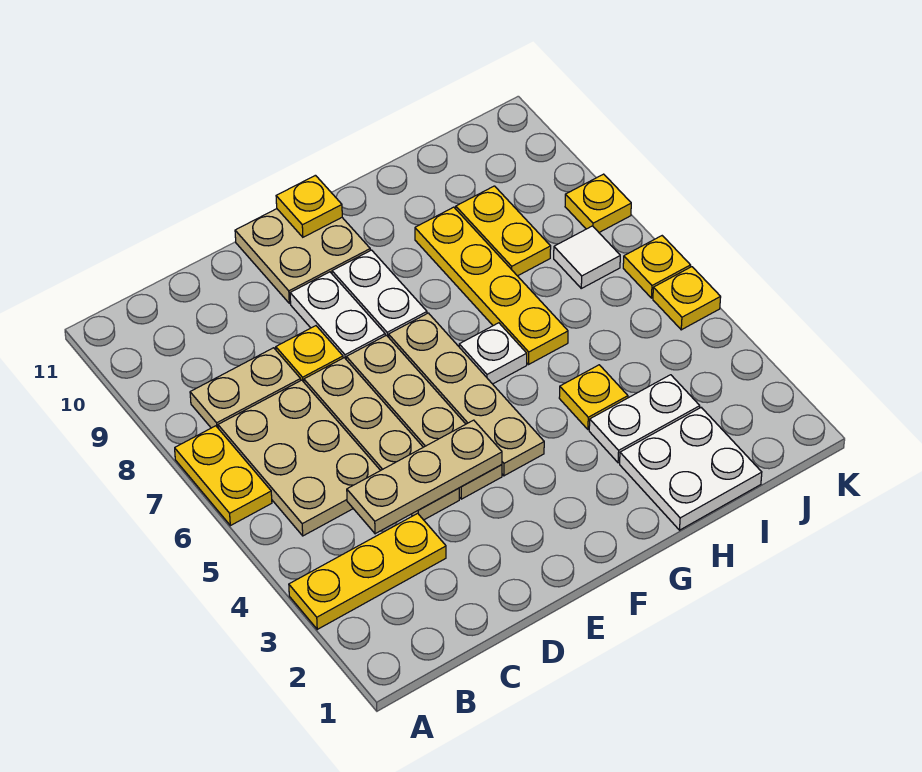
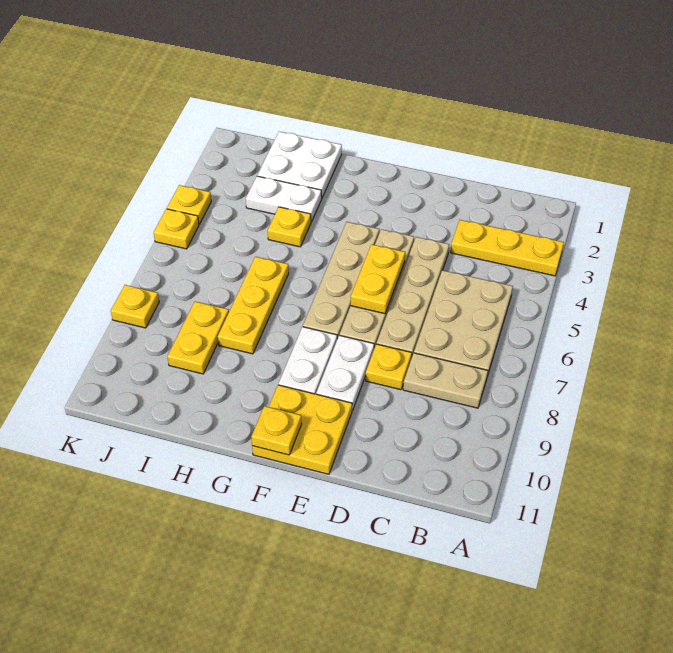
yellow 1x2 plate [175,426,272,526] -> yellow 1x2 plate moved to [351,244,405,314]
tan 1x3 plate [347,420,502,534] -> none
tan 2x2 plate [235,209,370,303] -> yellow 2x2 plate [252,385,352,474]
white 1x1 plate [459,323,527,384] -> none
yellow 1x4 plate [415,207,568,364] -> yellow 1x3 plate [218,257,289,354]
white 1x1 tile [554,226,620,288] -> none
yellow 1x1 plate [623,236,691,298] -> yellow 1x1 plate moved to [167,185,211,224]

